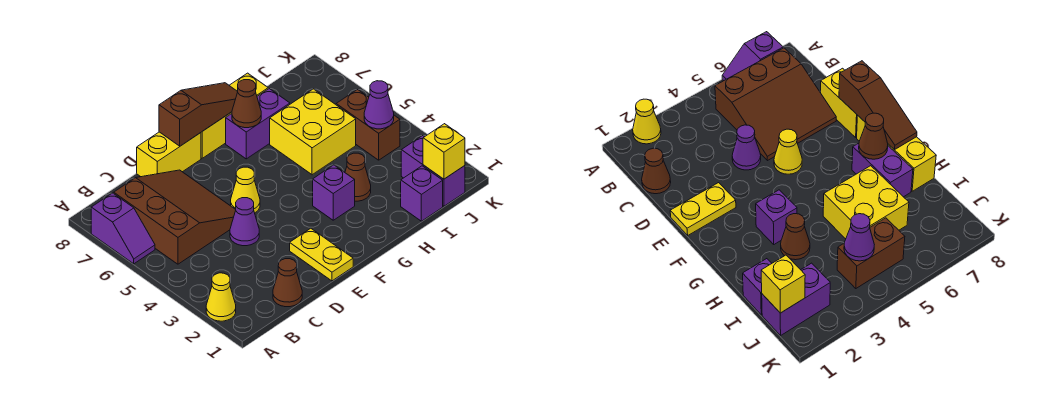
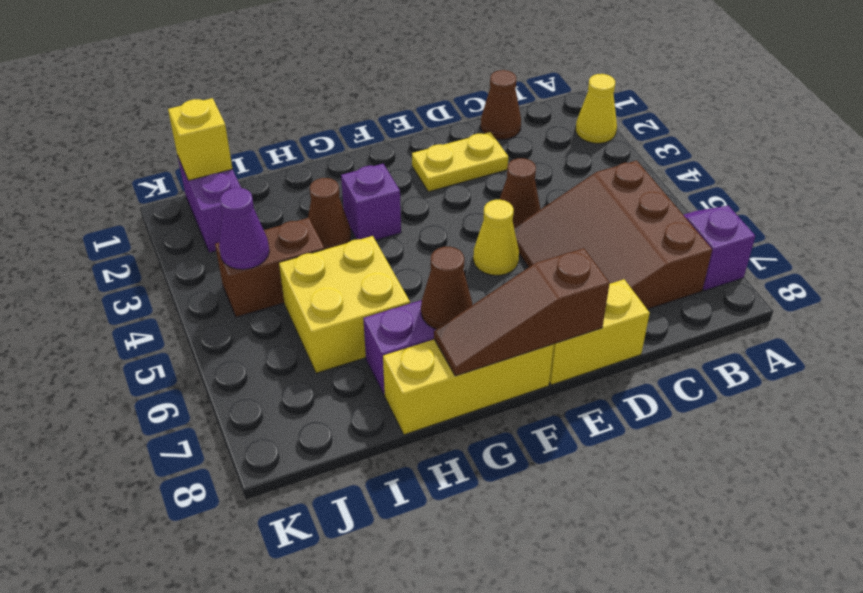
purple 1x1 cone [230,198,259,246] -> brown 1x1 cone [499,158,540,227]
yellow 1x2 plate [290,228,353,281] -> yellow 1x2 plate turned to [412,132,508,192]
purple 1x1 brick [401,166,443,221] -> none
brown 1x2 brick [336,90,400,160] -> brown 1x2 brick turned to [215,218,325,317]

